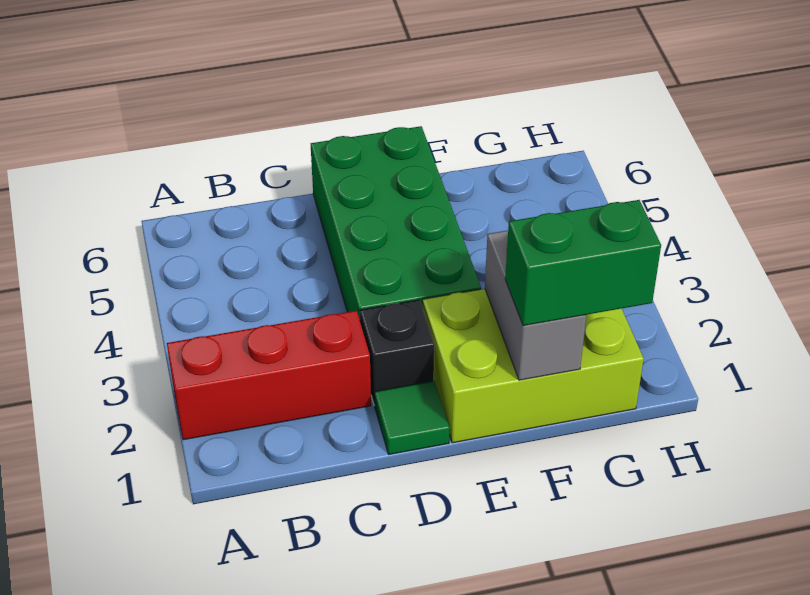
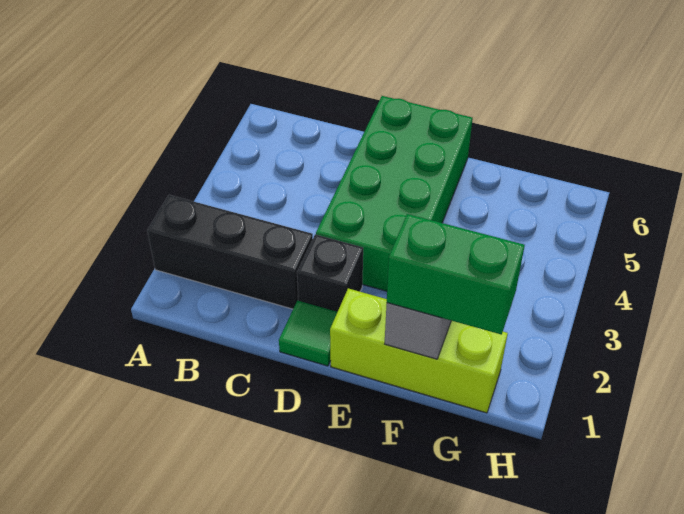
red 1x3 brick [167,311,371,440] -> black 1x3 brick [147,195,313,309]
lime 2x3 brick [423,289,644,443] -> lime 1x3 brick [330,288,508,413]

